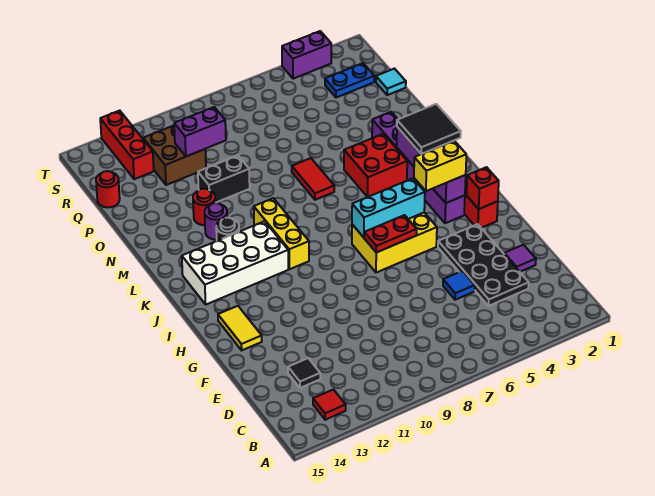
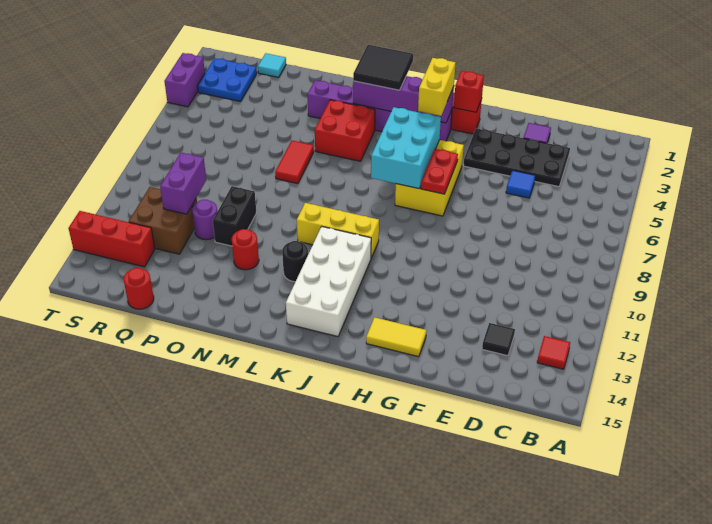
cyan 1x3 brick [352,178,425,237] -> cyan 2x3 brick [371,107,441,189]
red 1x2 tile [292,158,334,200] -> red 1x2 tile turned to [275,140,314,184]
purple 1x1 round brick [205,203,227,240] -> purple 1x1 round brick moved to [192,200,217,240]
blue 1x2 plate [325,63,374,98] -> blue 2x2 plate [197,58,257,102]

